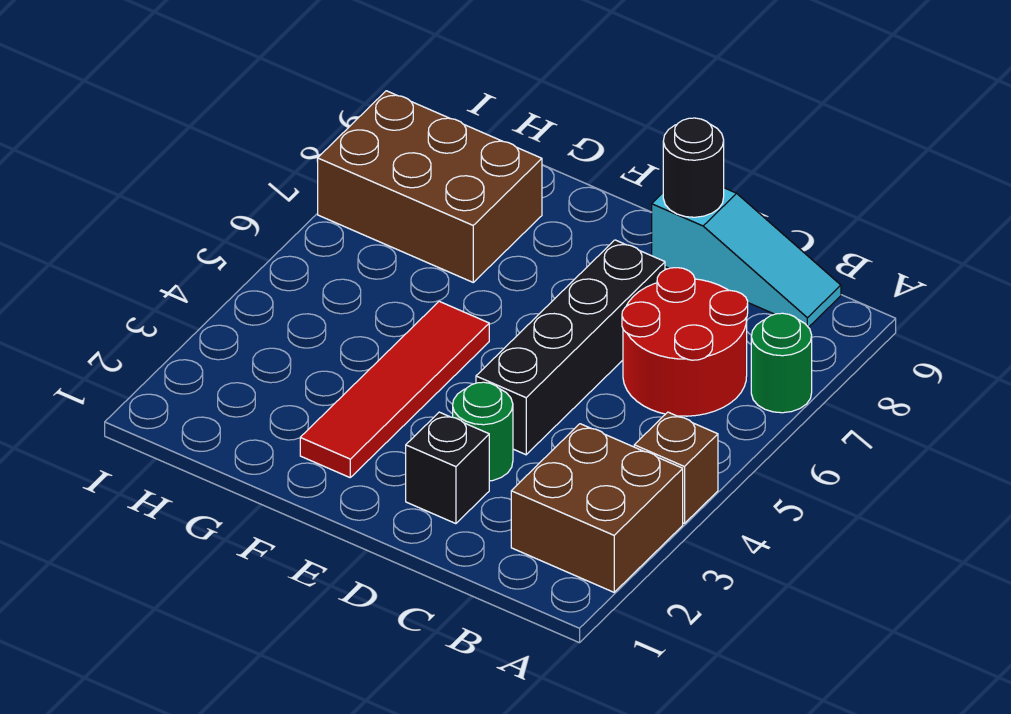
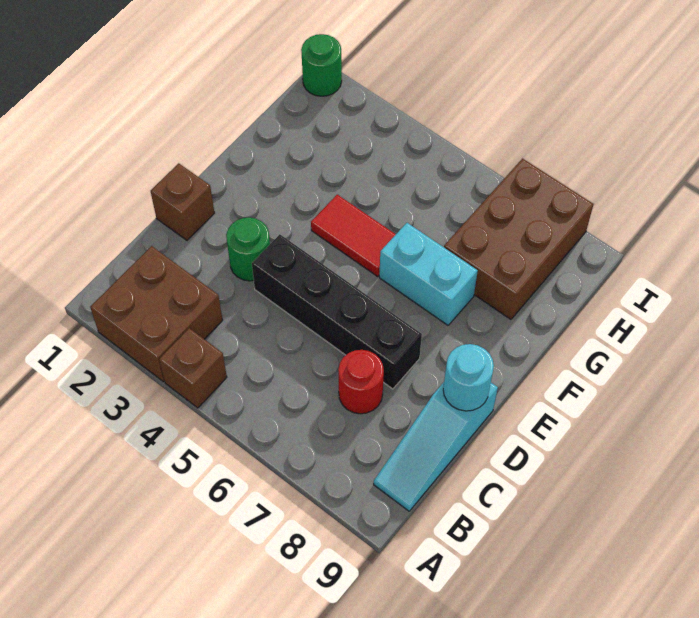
green 1x1 round brick [751,313,812,413] -> green 1x1 round brick moved to [301,34,342,96]
red 2x2 round brick [622,268,748,416] -> red 1x1 round brick [338,350,384,414]
none -> brown 1x1 brick [151,163,214,240]
black 1x1 brick [406,412,489,524] -> none
black 1x1 round brick [663,118,724,217] -> cyan 1x1 round brick [443,344,494,411]
red 1x4 tile [300,301,489,477] -> red 1x2 tile [311,195,396,276]
none -> cyan 1x2 brick [379,223,478,325]

